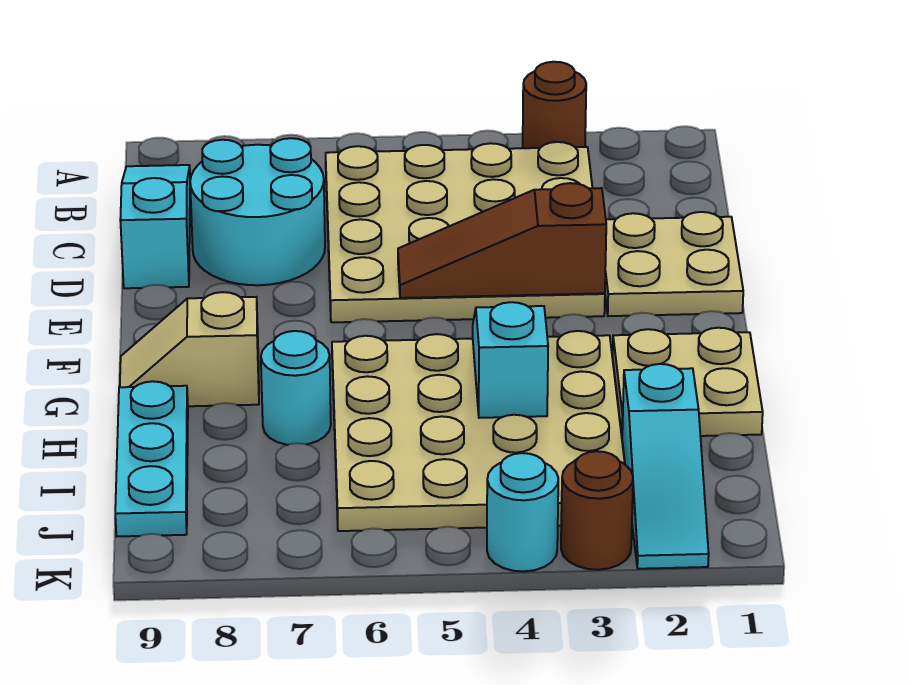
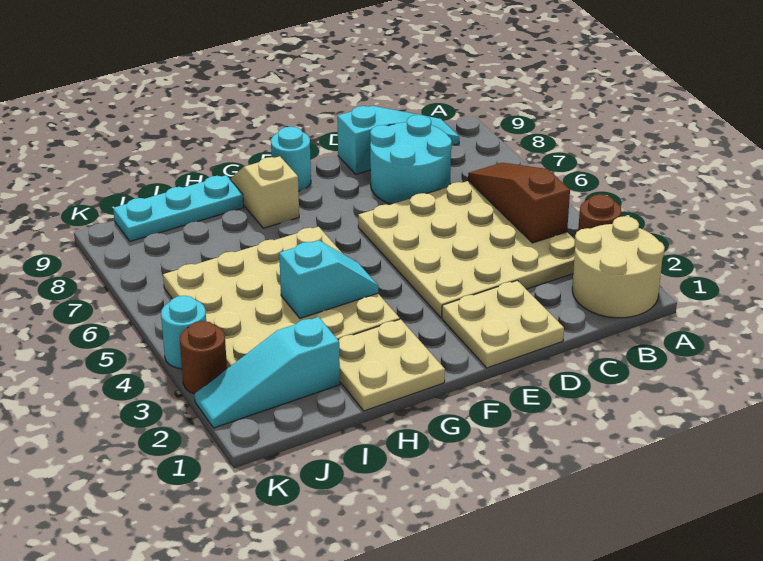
none -> tan 2x2 round brick [572,216,665,318]
brown 1x3 slope [398,183,606,298] -> brown 1x3 slope moved to [468,163,570,243]
cyan 1x1 round brick [261,331,331,445] -> cyan 1x1 round brick moved to [271,127,311,191]

